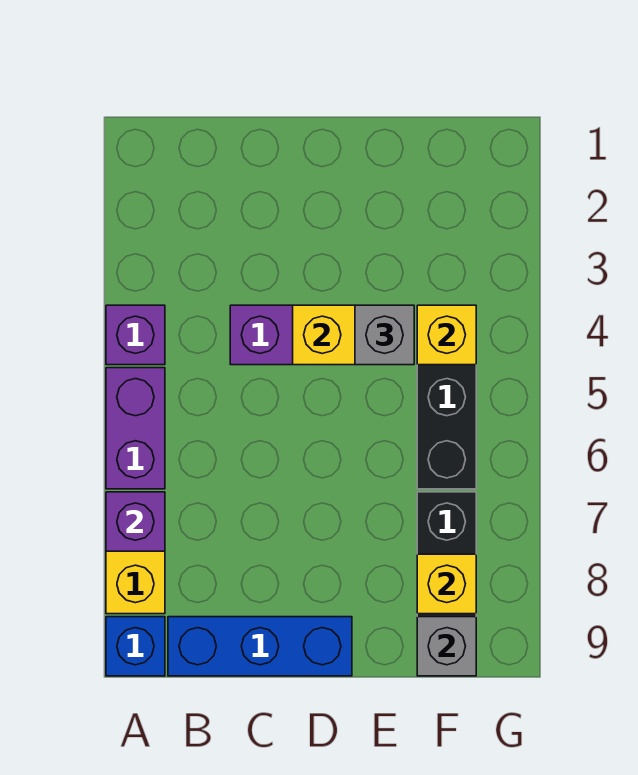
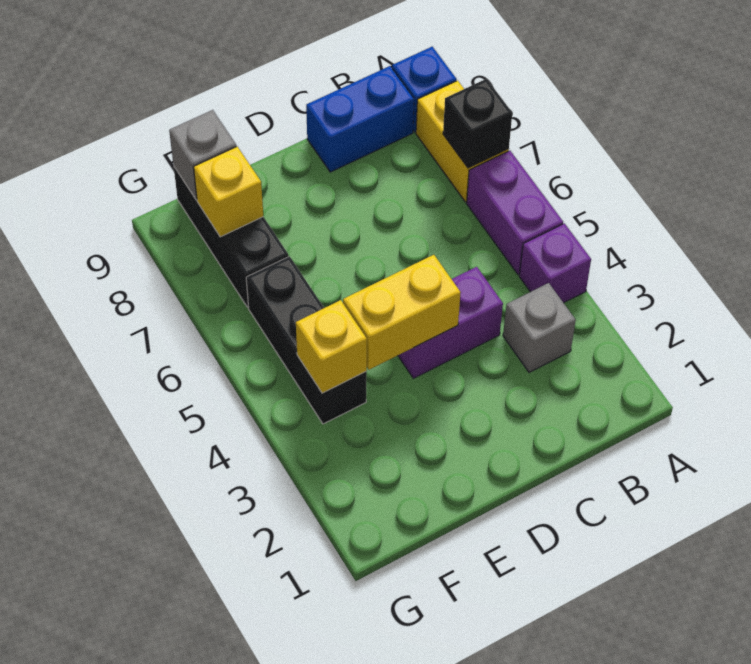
purple 1x1 brick [106,492,165,551] -> black 1x1 brick [443,79,512,168]
blue 1x3 brick [168,617,352,676] -> blue 1x2 brick [306,66,414,172]
grey 1x1 brick [355,305,414,365] -> grey 1x1 brick moved to [503,283,576,372]

